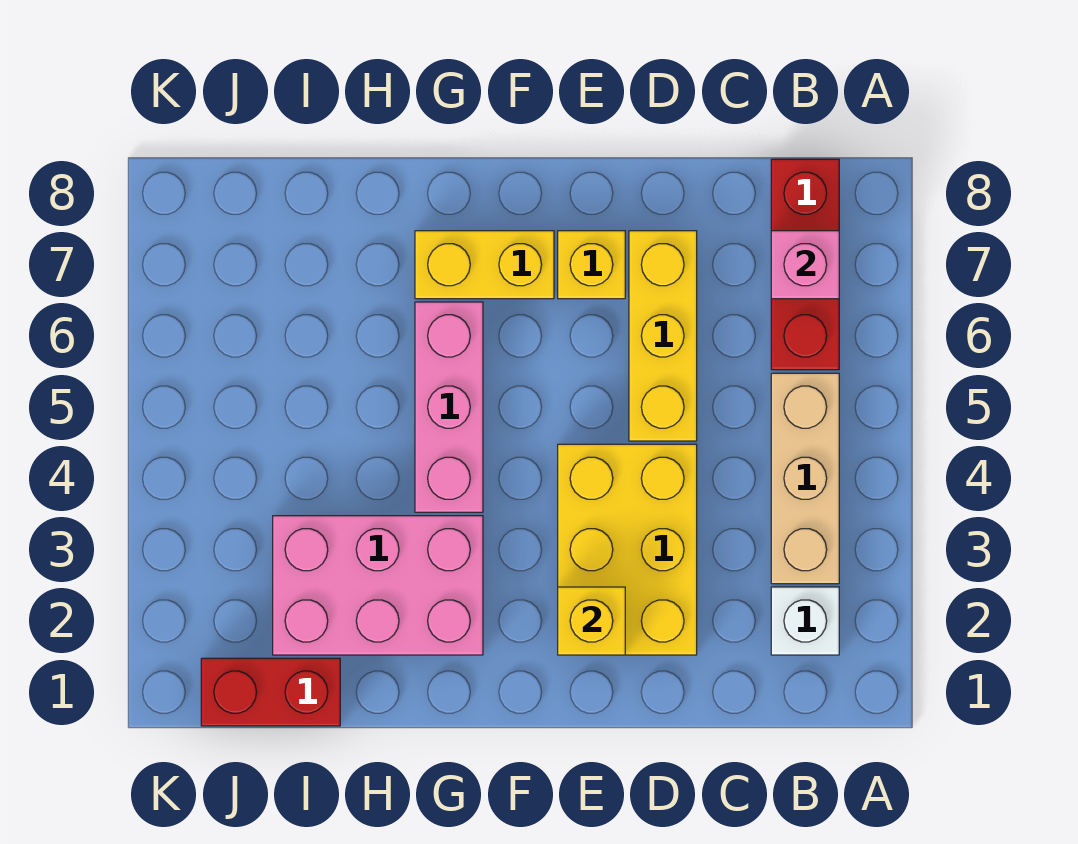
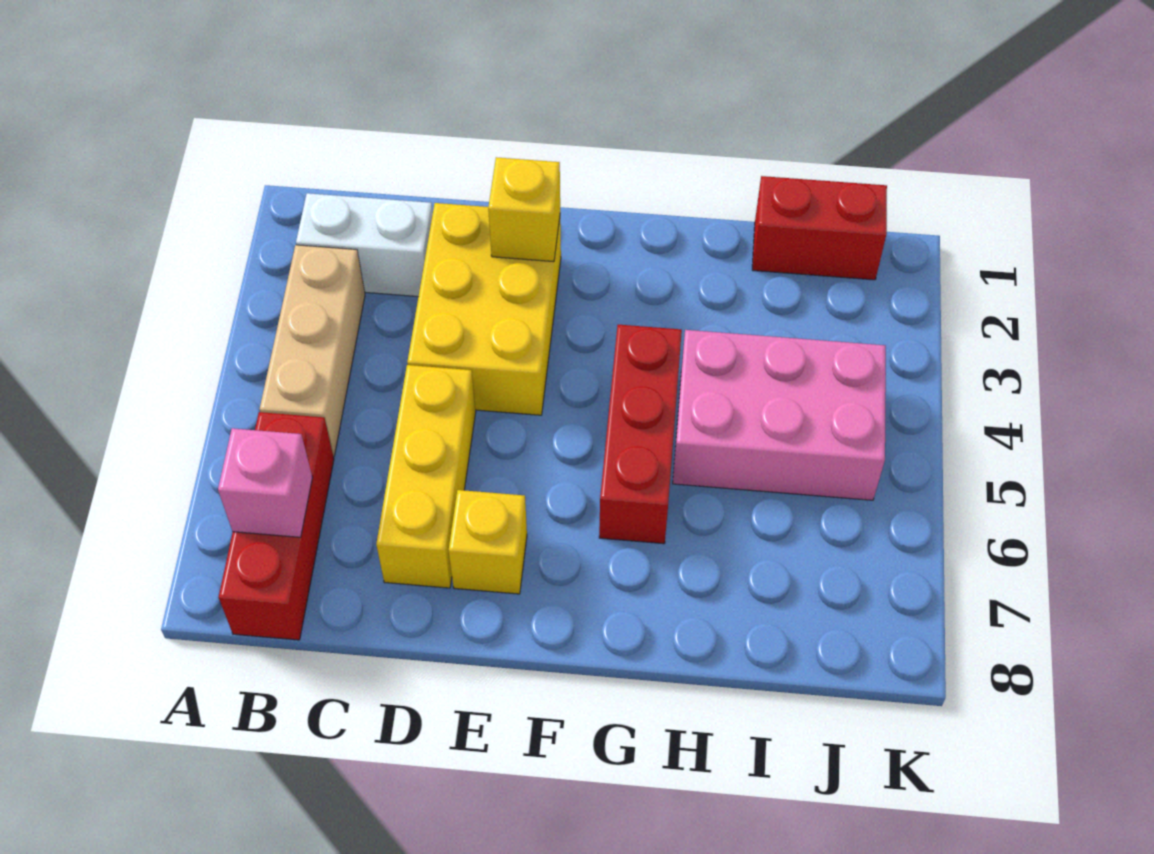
white 1x1 brick [771,587,839,655] -> white 1x2 brick [296,193,433,297]
yellow 1x2 brick [415,231,554,299] -> none
pink 2x3 brick [273,516,483,655] -> pink 2x3 brick moved to [673,330,886,500]
pink 1x3 brick [415,302,483,512] -> red 1x3 brick [599,325,682,544]

